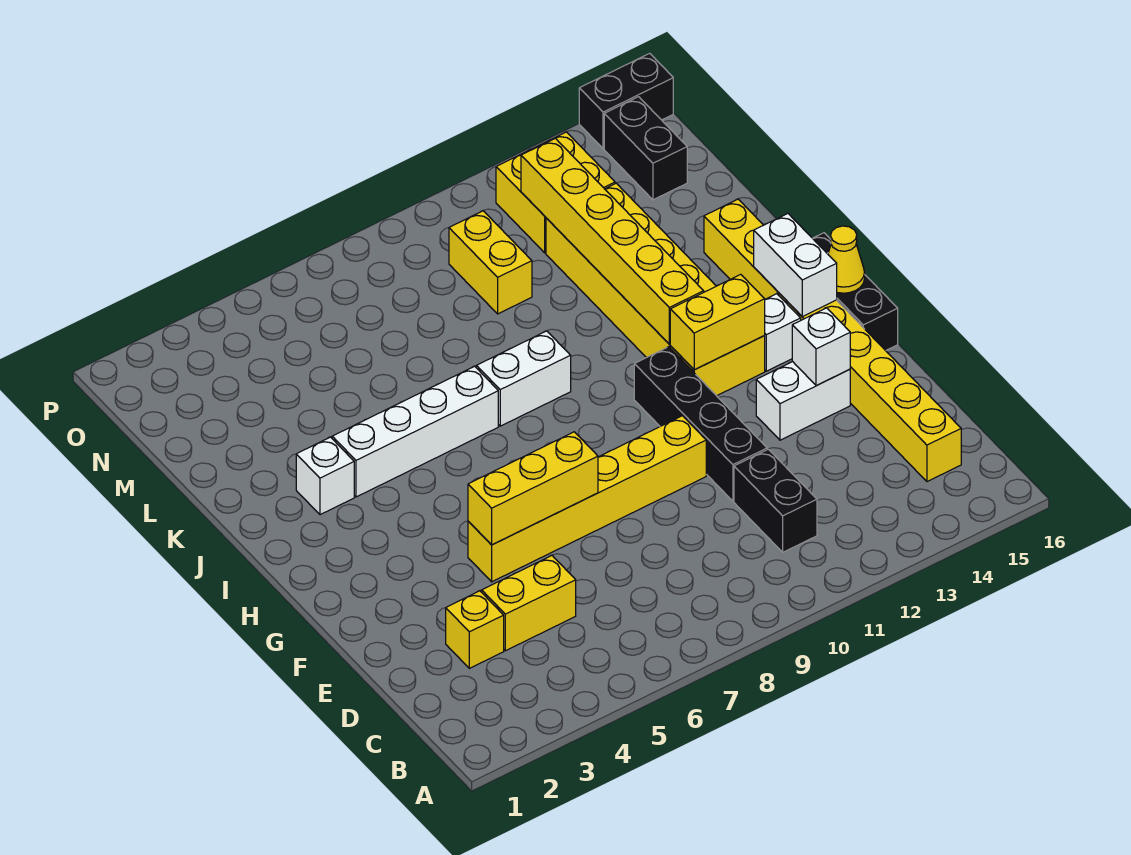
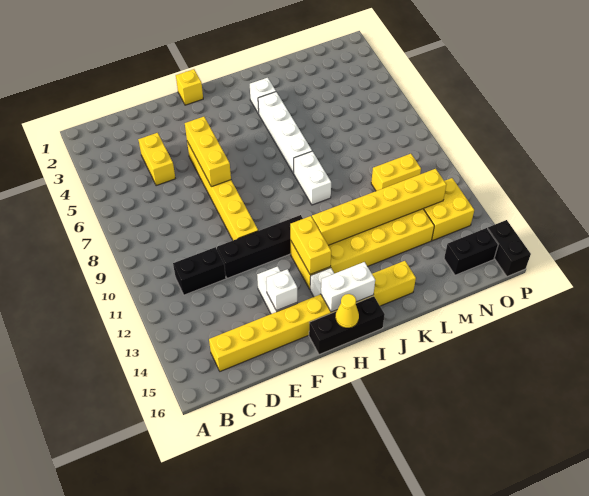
yellow 1x1 brick [446,591,504,668] -> yellow 1x1 brick moved to [176,69,203,105]

